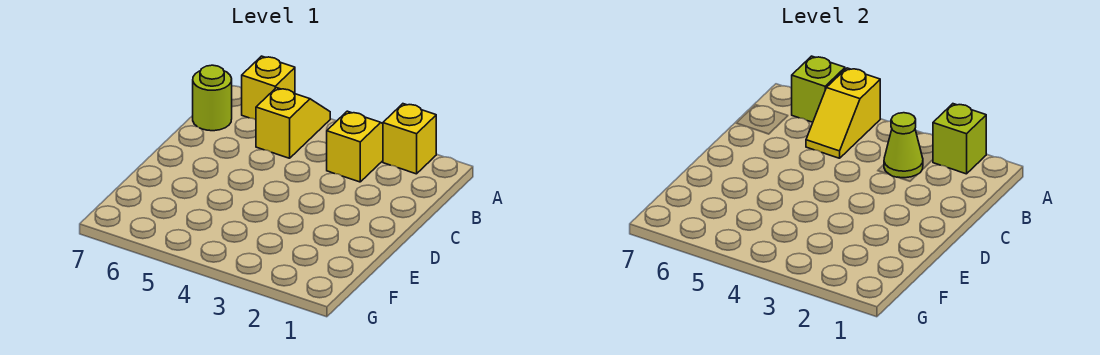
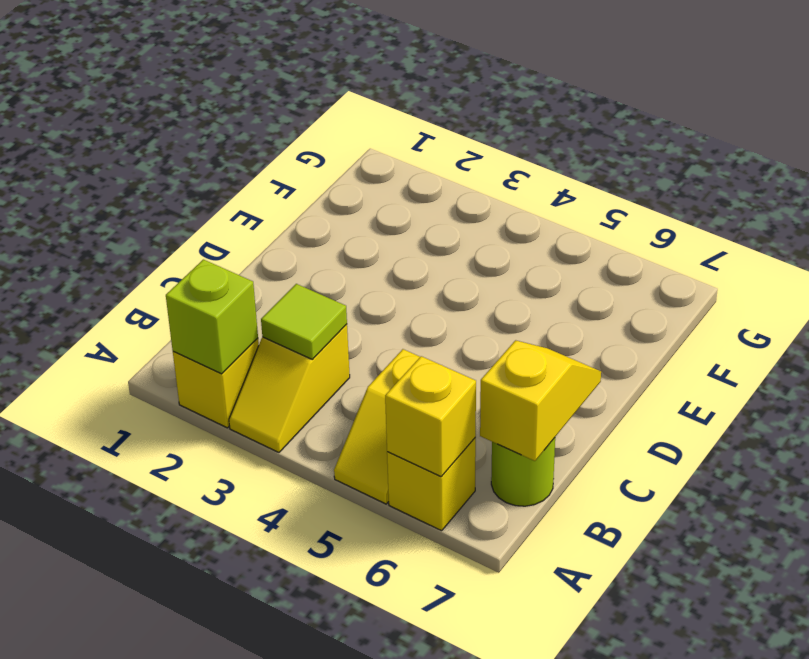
yellow 1x2 slope [806,68,880,158] -> yellow 1x2 slope moved to [480,340,601,461]
lime 1x1 brick [792,56,845,122] -> yellow 1x1 brick [385,356,476,477]
lime 1x1 cone [884,113,923,178] -> lime 1x1 tile [261,284,347,360]

